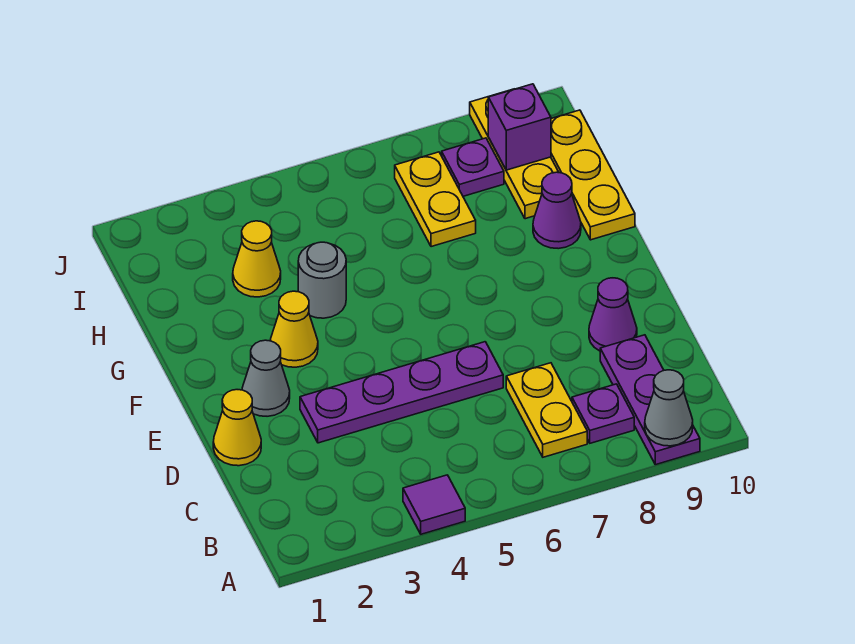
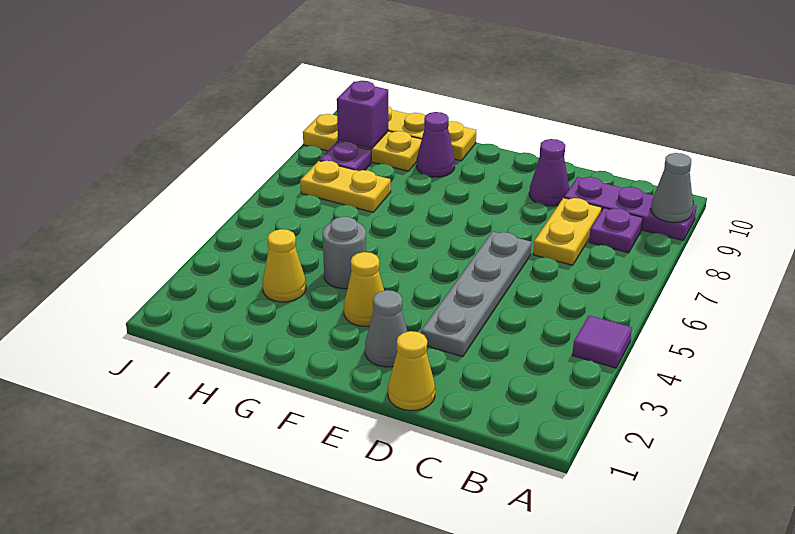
yellow 1x2 plate [506,363,587,457] -> yellow 1x2 plate turned to [533,198,602,265]
purple 1x4 plate [300,342,503,443] -> grey 1x4 plate [421,232,531,357]

